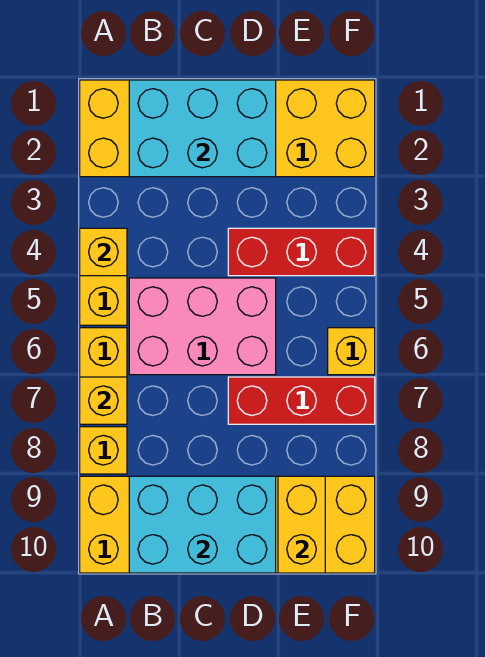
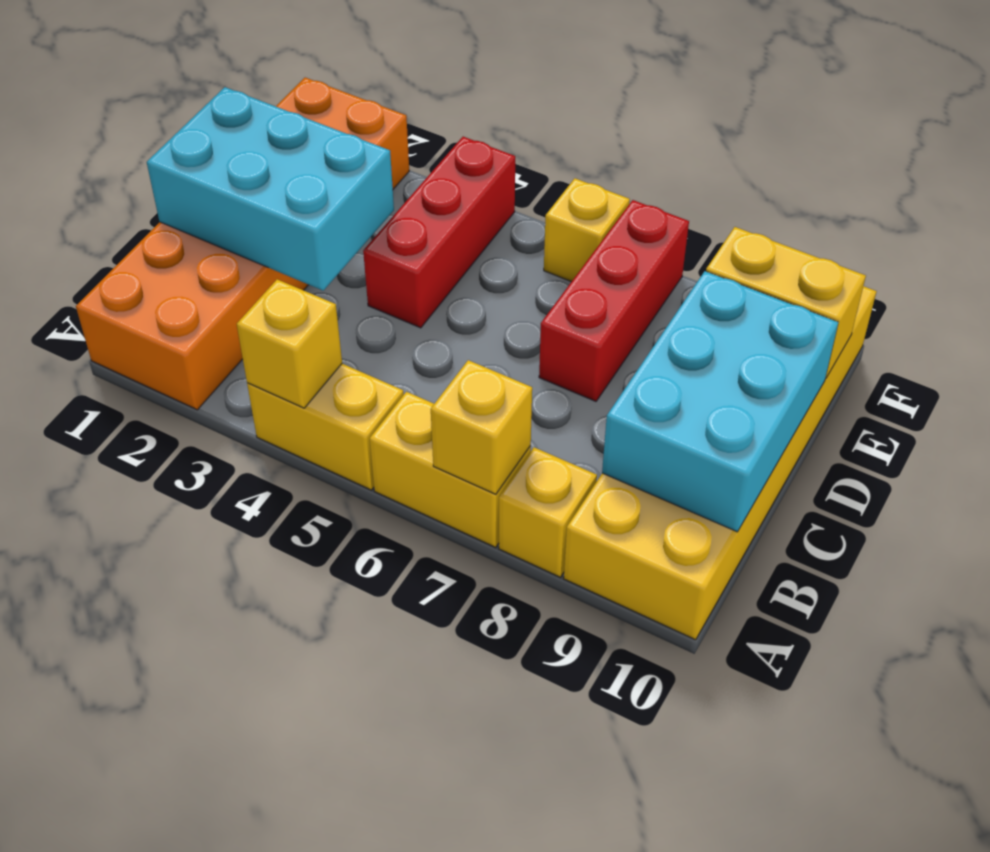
yellow 2x6 brick [80,80,375,177] -> orange 2x6 brick [76,78,409,410]
cyan 2x3 brick [129,80,276,177] -> cyan 2x3 brick turned to [147,87,394,290]
pink 2x3 brick [129,278,276,375] -> none

